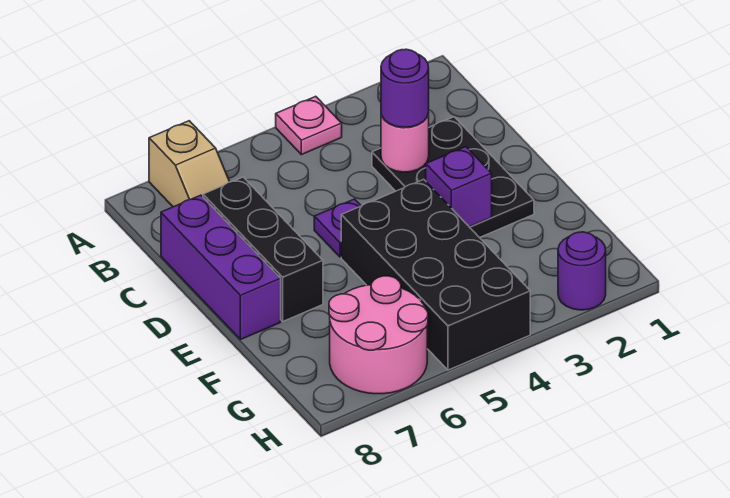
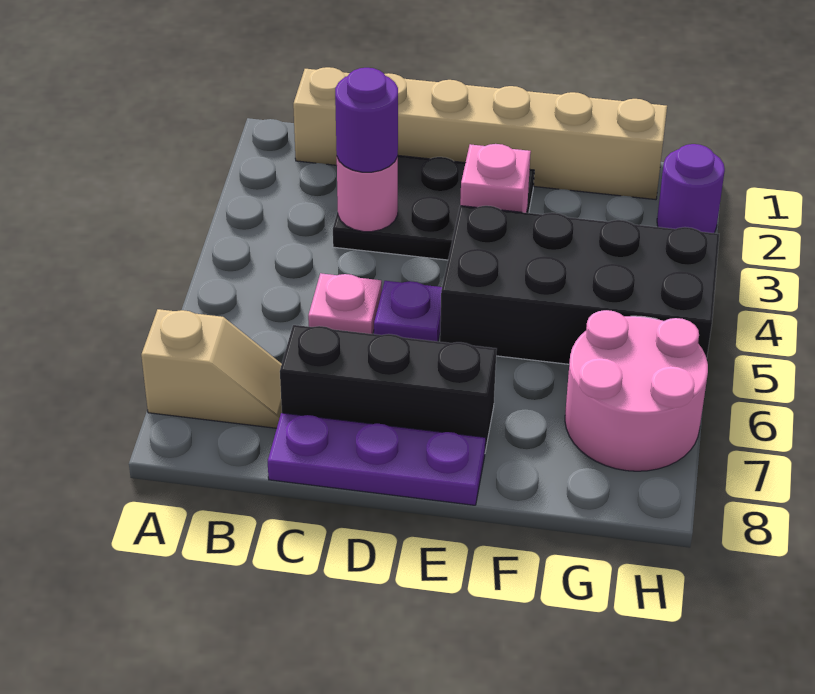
pink 1x1 plate [276,96,342,155] -> pink 1x1 plate moved to [308,273,382,334]
none -> tan 1x6 brick [293,67,667,200]
purple 1x3 brick [161,195,281,340] -> purple 1x3 plate [268,413,485,505]
purple 1x1 brick [426,147,492,227] -> pink 1x1 brick [460,144,531,213]

